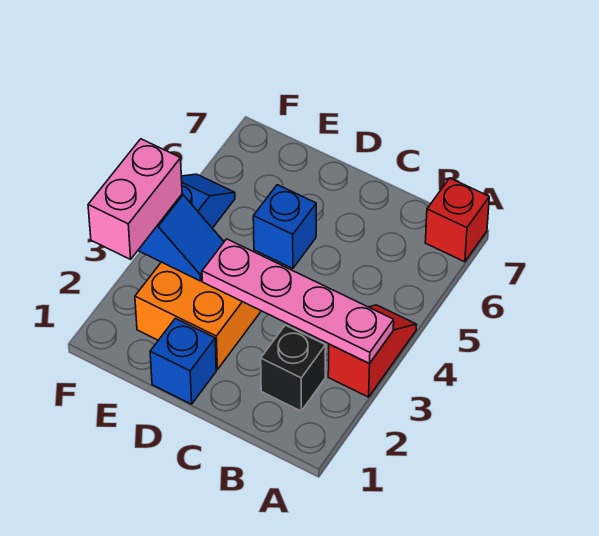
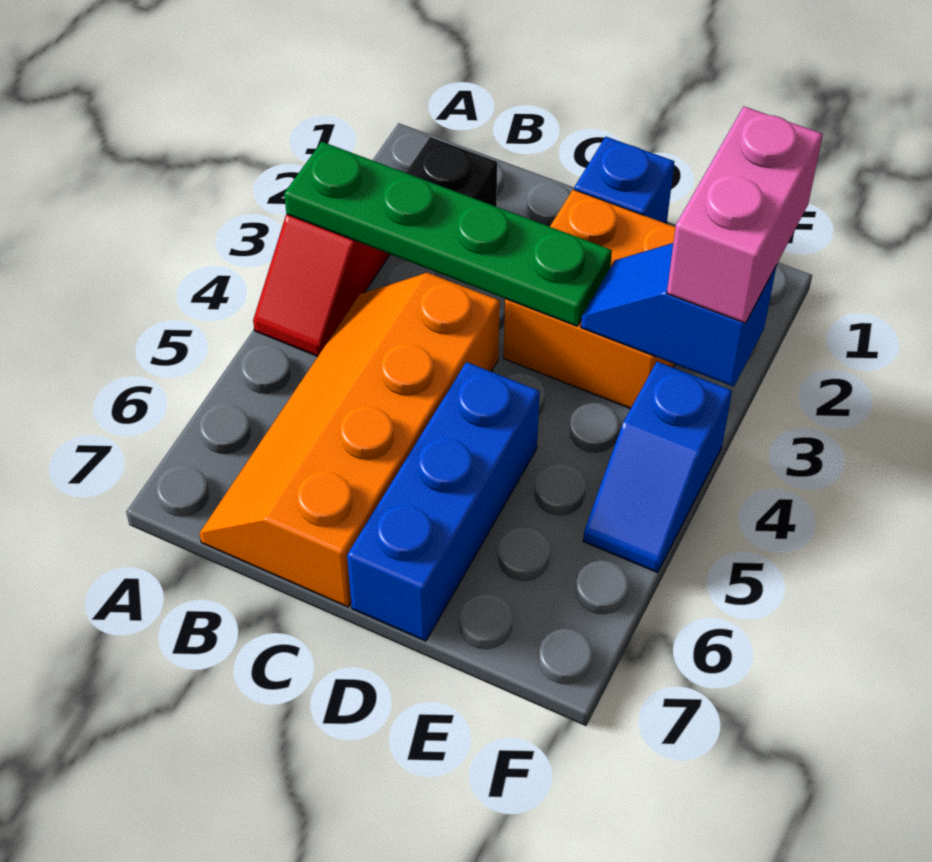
pink 1x4 plate [202,239,394,364] -> green 1x4 plate [284,142,612,326]
red 1x1 brick [425,178,489,262] -> none
none -> orange 2x4 slope [200,273,500,607]
blue 1x1 brick [253,185,316,269] -> blue 1x3 brick [347,362,540,641]

